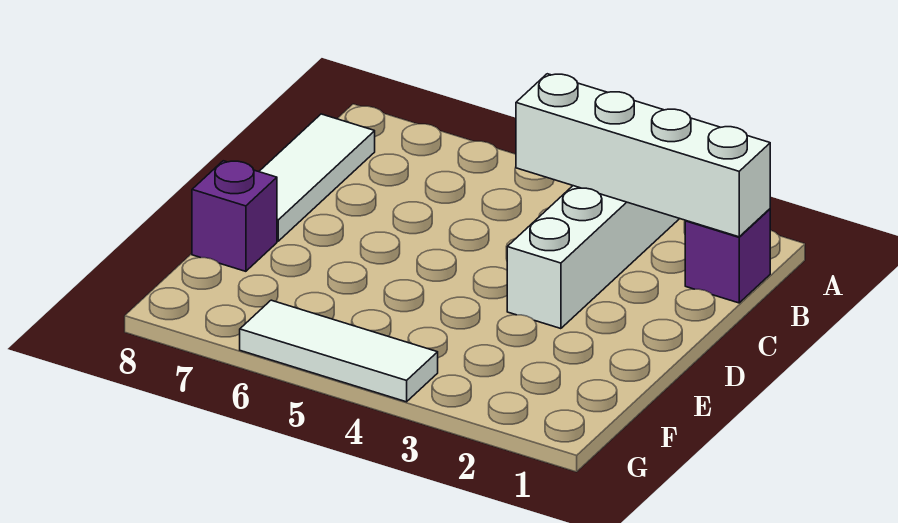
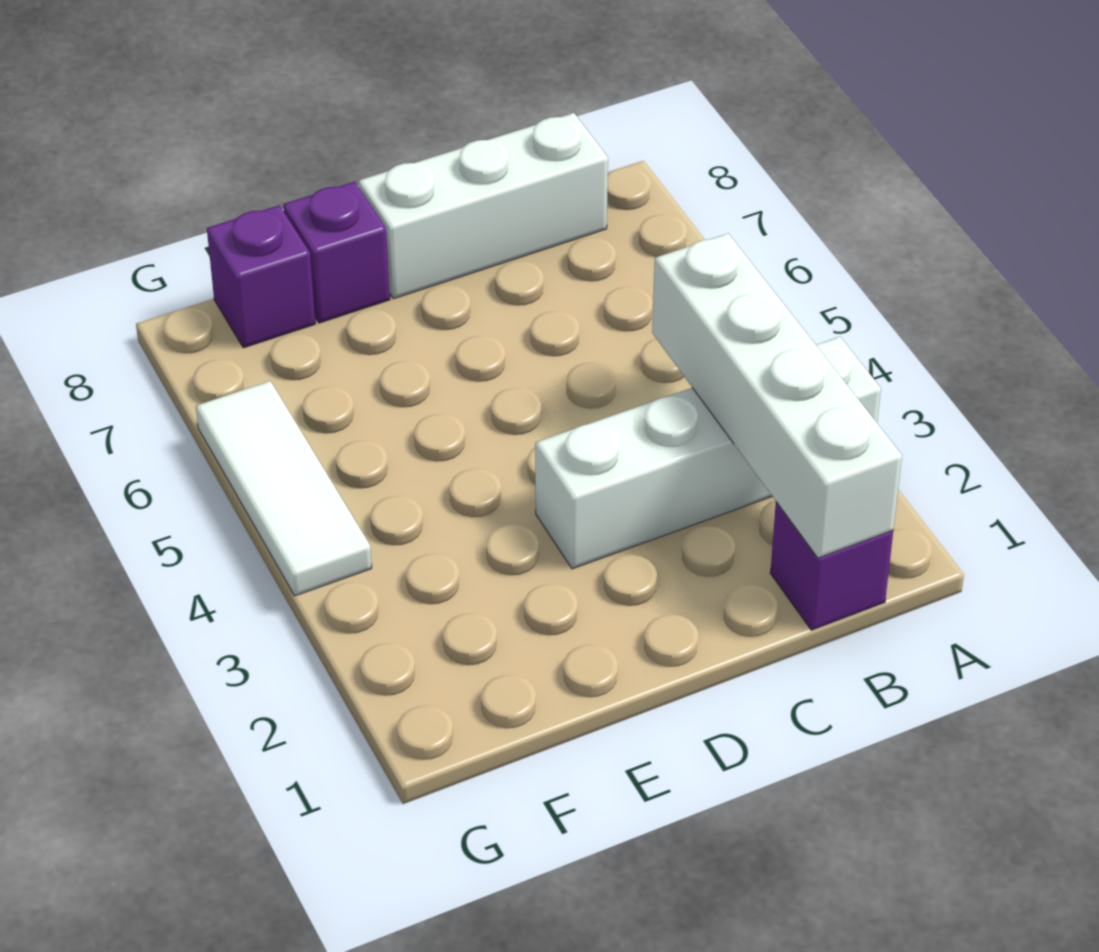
white 1x3 tile [259,114,375,241] -> white 1x3 brick [359,113,608,299]
none -> purple 1x1 brick [207,205,315,348]

